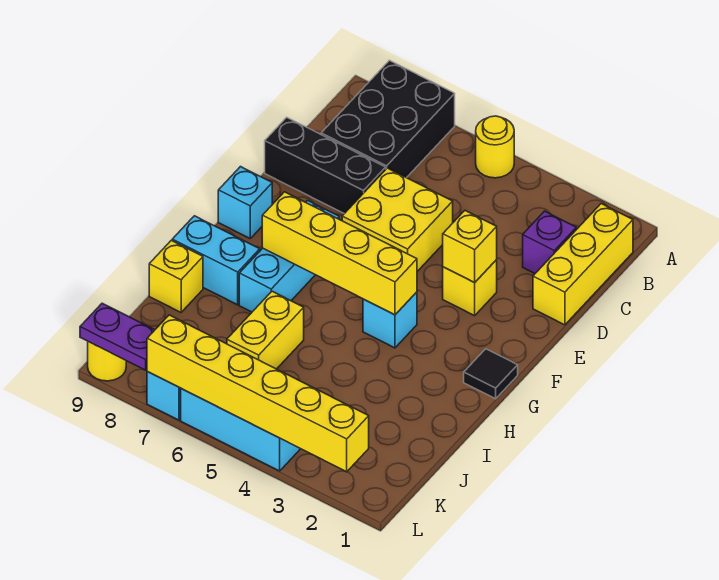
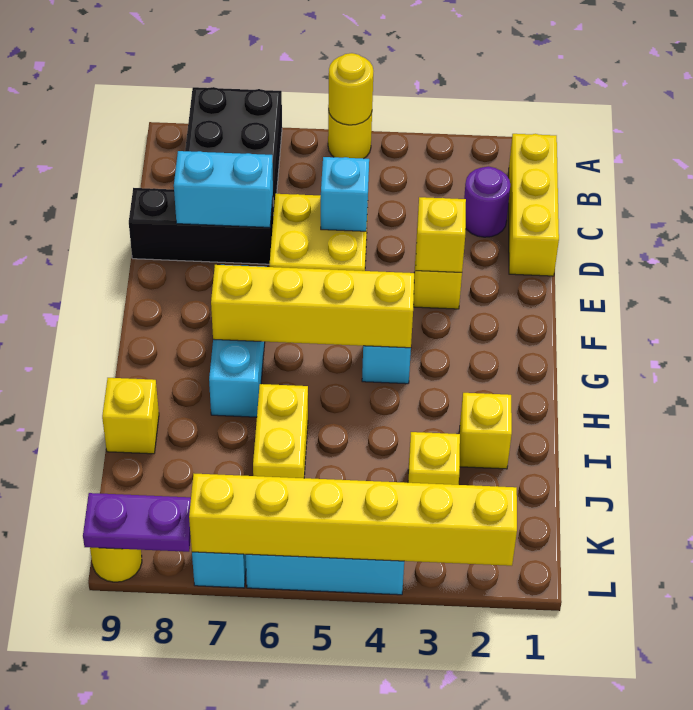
none -> yellow 1x1 round brick [328,53,373,125]
purple 1x1 brick [523,211,576,273] -> purple 1x1 round brick [464,166,510,237]
cyan 1x1 brick [218,167,272,238] -> cyan 1x1 brick moved to [321,157,369,231]
black 1x1 tile [464,349,518,399] -> none
cyan 1x2 brick [172,216,260,305] -> cyan 1x2 brick moved to [174,151,273,227]
none -> yellow 1x1 brick [460,393,512,469]
none -> yellow 1x1 brick [408,432,460,485]

